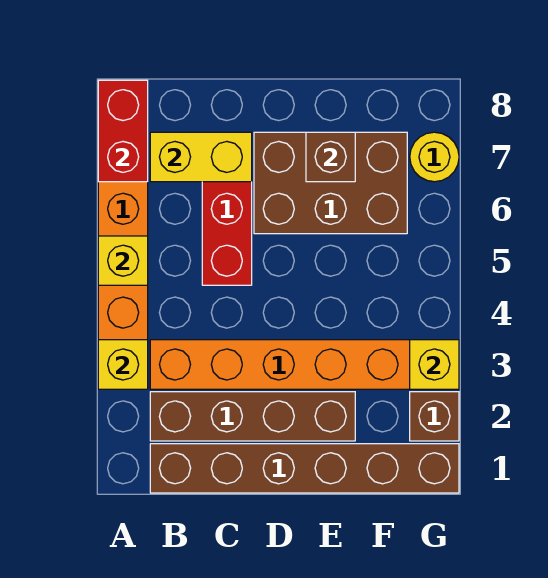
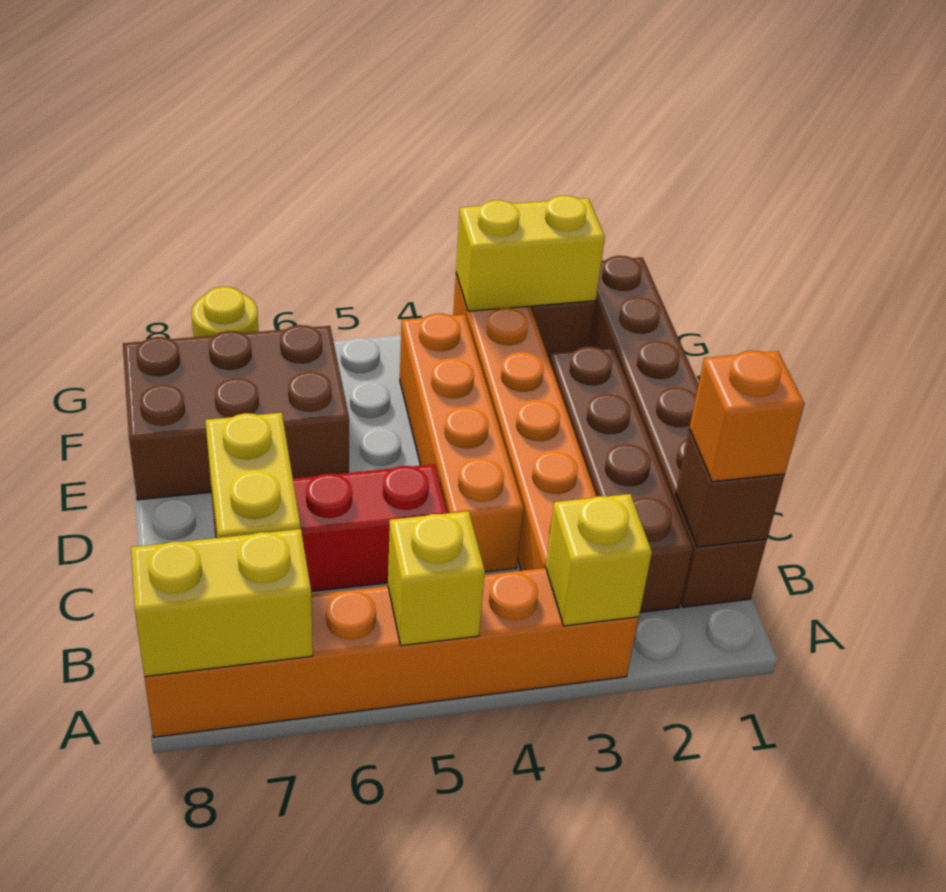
red 1x2 brick [98,80,148,182] -> yellow 1x2 brick [131,529,313,677]
none -> orange 1x1 brick [689,351,804,482]
none -> orange 1x4 brick [400,314,524,572]
brown 2x3 brick [254,132,407,234] -> brown 2x3 brick turned to [123,325,349,500]
brown 1x1 brick [306,132,355,182] -> brown 1x1 brick moved to [676,429,785,547]
yellow 1x1 brick [410,340,459,389] -> yellow 1x2 brick [456,196,605,311]

